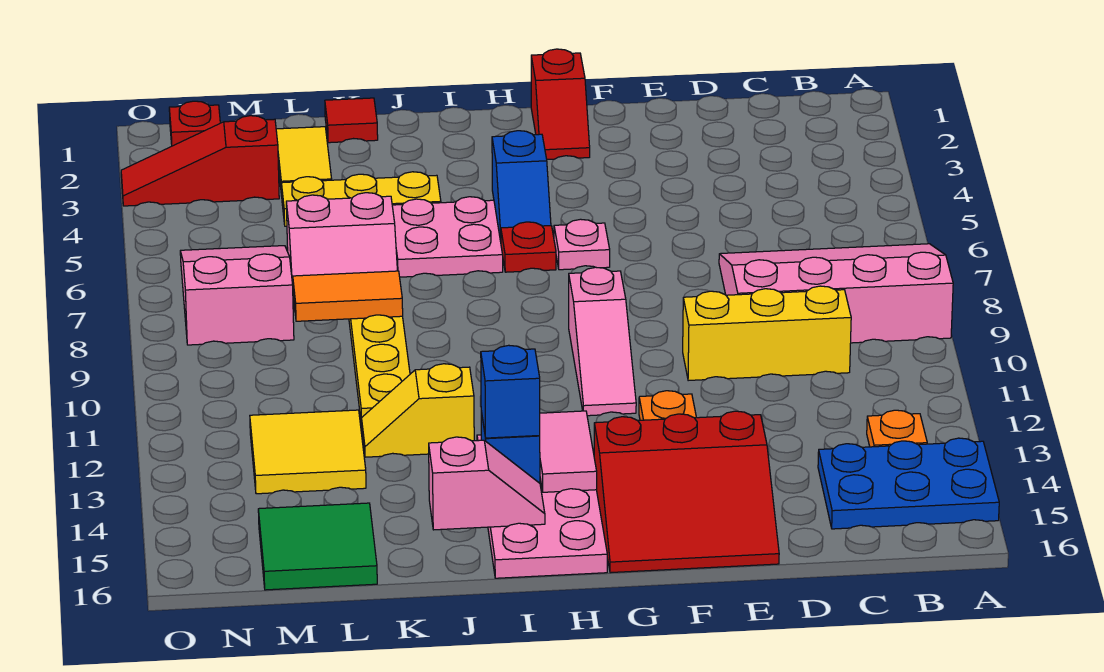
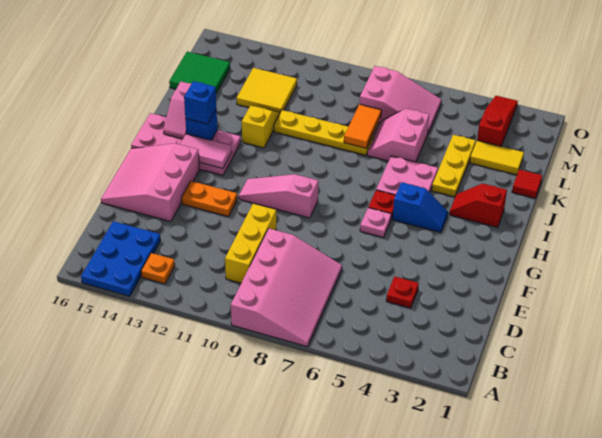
red 3x3 slope [594,411,779,573] -> pink 3x3 slope [101,143,199,222]
red 1x2 slope [531,49,590,159] -> red 1x2 slope moved to [449,184,507,227]
blue 1x2 slope [492,131,551,241] -> blue 1x2 slope turned to [393,182,448,232]
red 1x1 plate [169,101,220,146] -> red 1x1 plate moved to [386,276,419,308]

